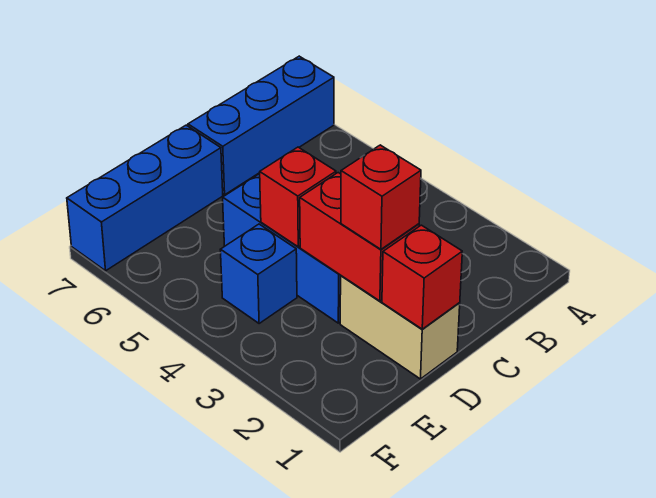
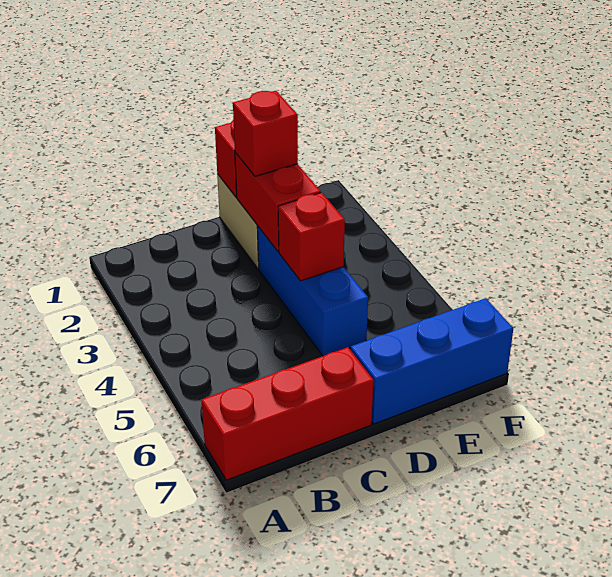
blue 1x3 brick [188,56,334,195] -> red 1x3 brick [201,347,373,480]
blue 1x1 brick [220,224,297,324] -> none

